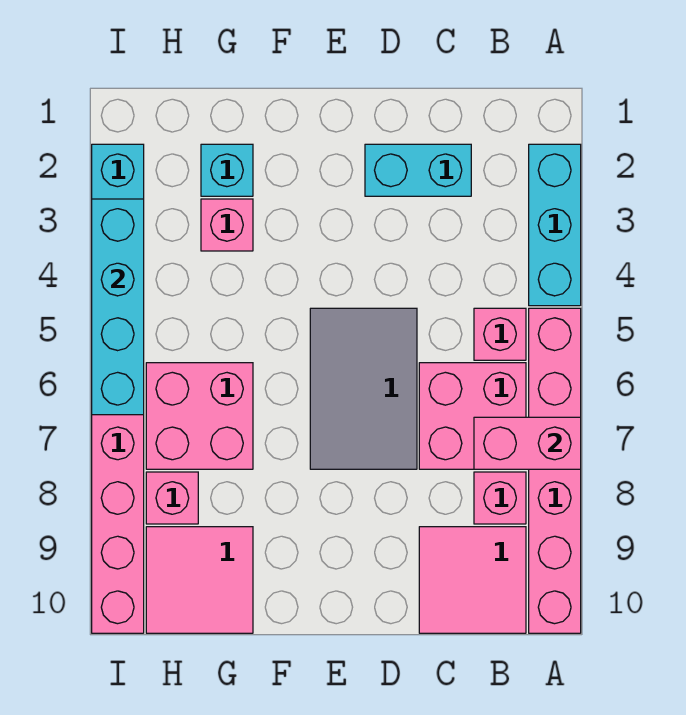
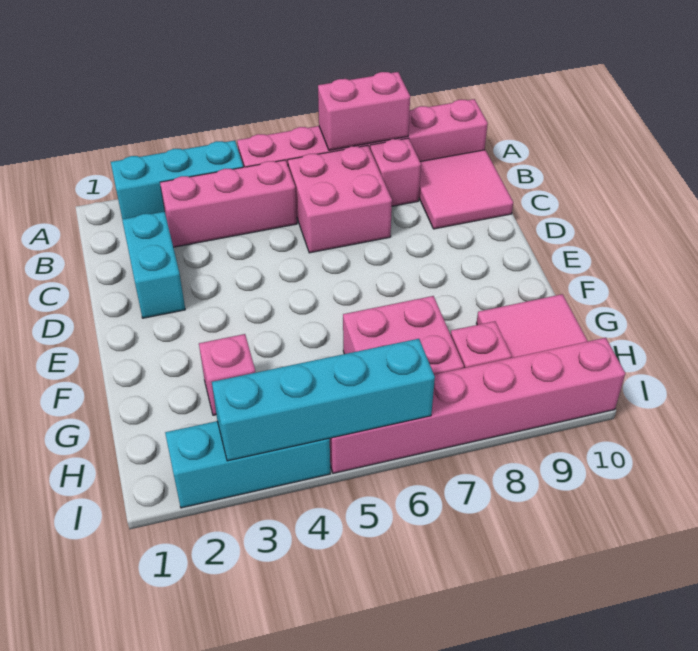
pink 1x2 brick [474,417,581,469] -> pink 1x2 brick turned to [318,72,410,150]
pink 1x1 brick [474,308,526,360] -> pink 1x3 brick [160,160,297,247]
grey 2x3 tile [310,308,417,469] -> none
cyan 1x1 brick [201,144,253,196] -> none

